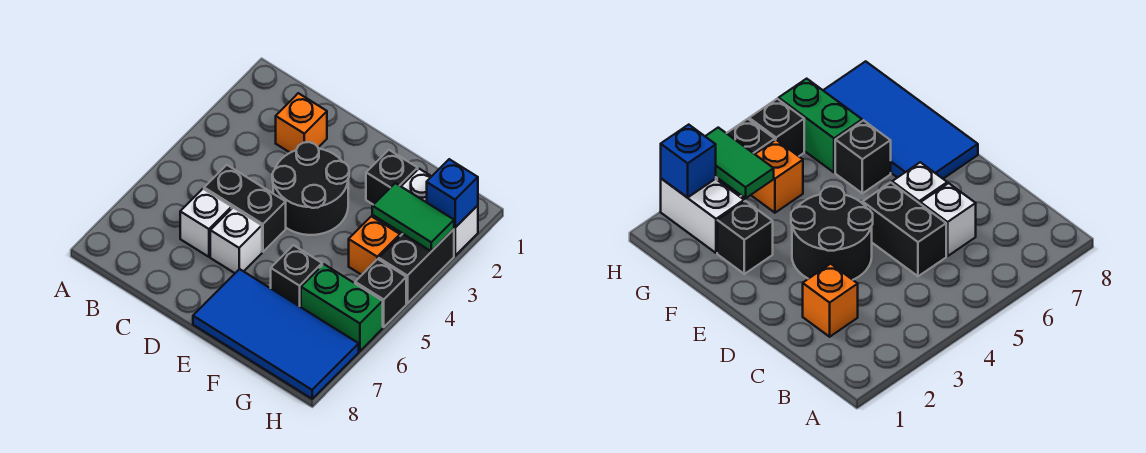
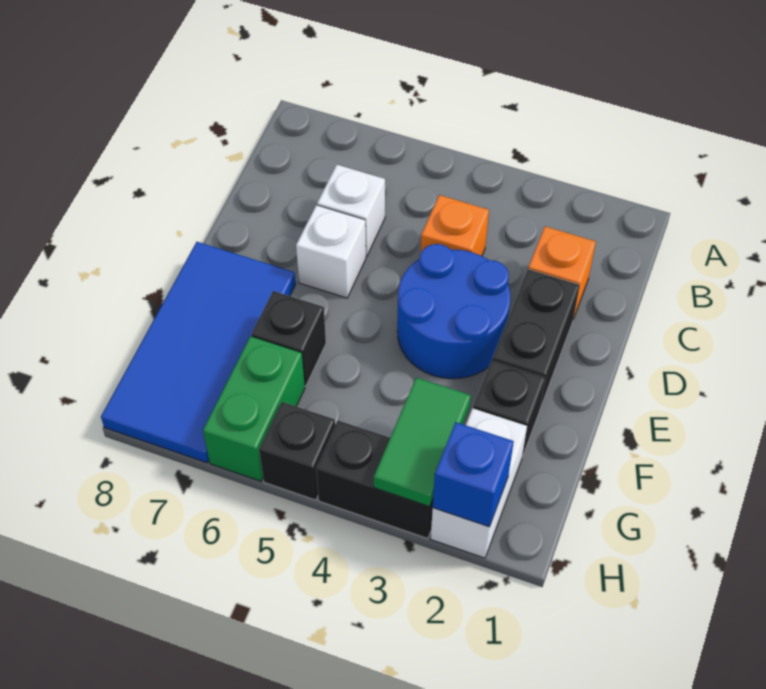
black 1x2 brick [204,165,286,252] -> black 1x2 brick moved to [492,269,580,408]
black 2x2 round brick [272,142,349,235] -> blue 2x2 round brick [397,244,510,379]
orange 1x1 brick [349,216,400,275] -> orange 1x1 brick moved to [421,195,489,256]

